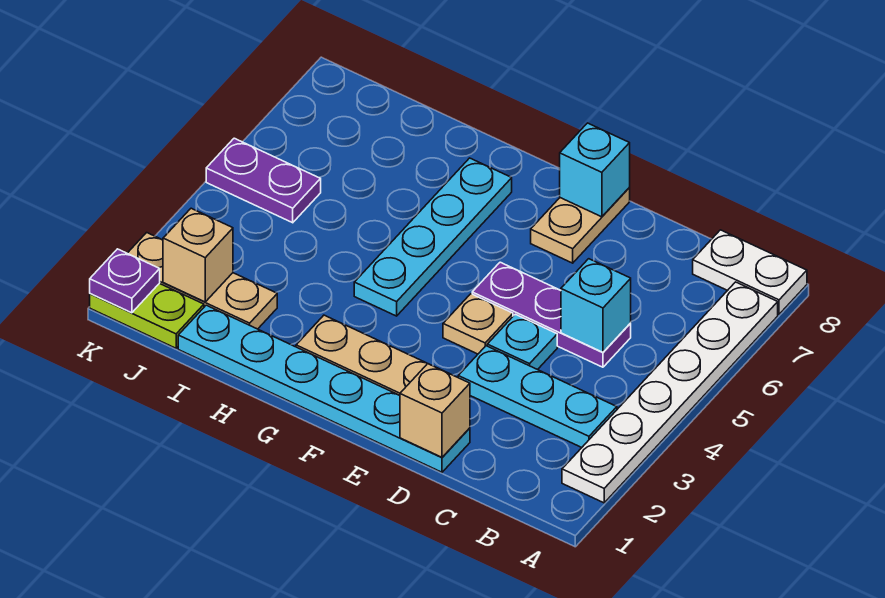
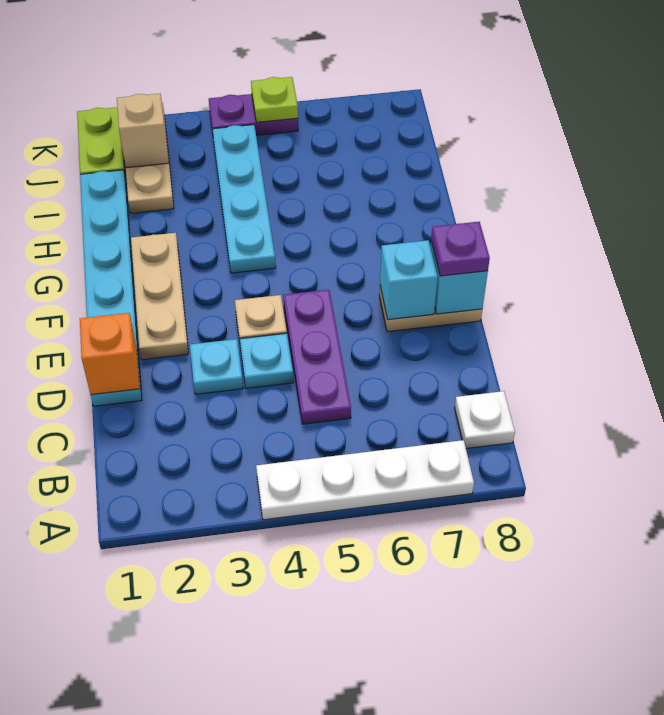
white 1x6 plate [562,282,778,503] -> white 1x4 plate [256,440,474,520]
white 1x2 plate [693,230,807,314] -> white 1x1 plate [455,391,515,449]
cyan 1x3 plate [458,346,617,447] -> cyan 1x1 plate [190,339,243,394]
cyan 1x1 brick [561,259,631,352] -> cyan 1x1 brick moved to [380,240,438,320]
tan 1x1 brick [400,364,470,457] -> orange 1x1 brick [80,313,140,395]
cyan 1x4 plate [354,158,512,316] -> cyan 1x4 plate turned to [212,125,276,273]
purple 1x2 plate [206,138,321,223] -> purple 1x2 plate turned to [209,94,298,135]
purple 1x1 plate [90,249,160,313] -> purple 1x1 plate moved to [431,222,490,276]
none -> lime 1x1 plate [251,77,298,122]

